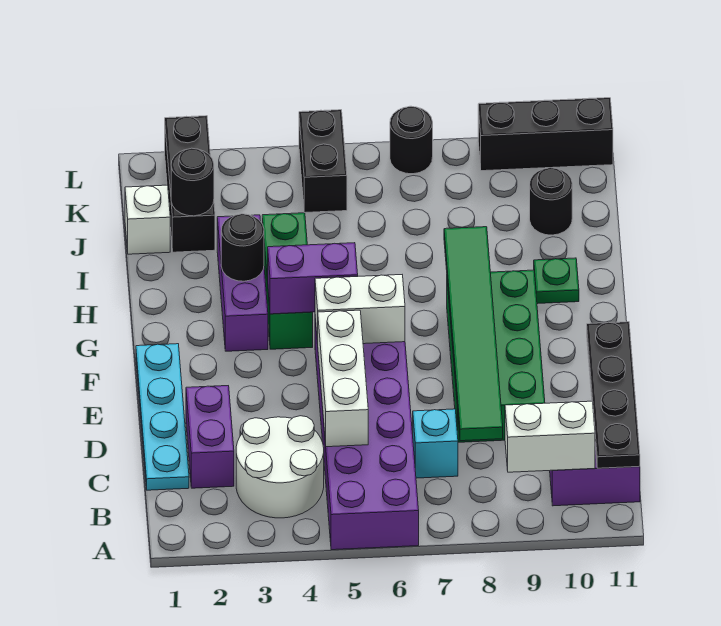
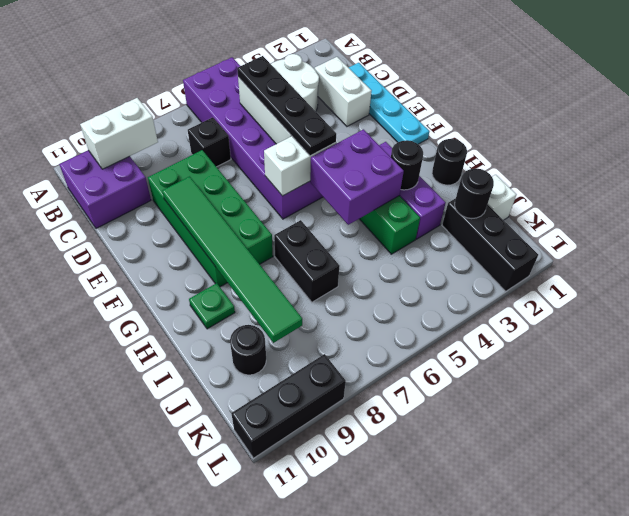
black 1x4 plate [587,322,640,468] -> black 1x4 plate moved to [237,56,336,156]
purple 1x2 brick [186,386,234,488] -> white 1x2 brick [315,57,371,126]
cyan 1x1 brick [413,409,458,478] -> black 1x1 brick [188,117,231,167]
green 1x6 tile [444,227,503,441] -> green 1x6 tile moved to [162,176,302,343]
purple 1x2 brick [268,243,358,314] -> purple 2x2 brick [310,129,404,225]
black 1x2 brick [299,110,347,212] -> black 1x2 brick moved to [274,220,340,302]
black 1x1 round brick [390,106,433,174] -> black 1x1 round brick moved to [432,139,467,185]

